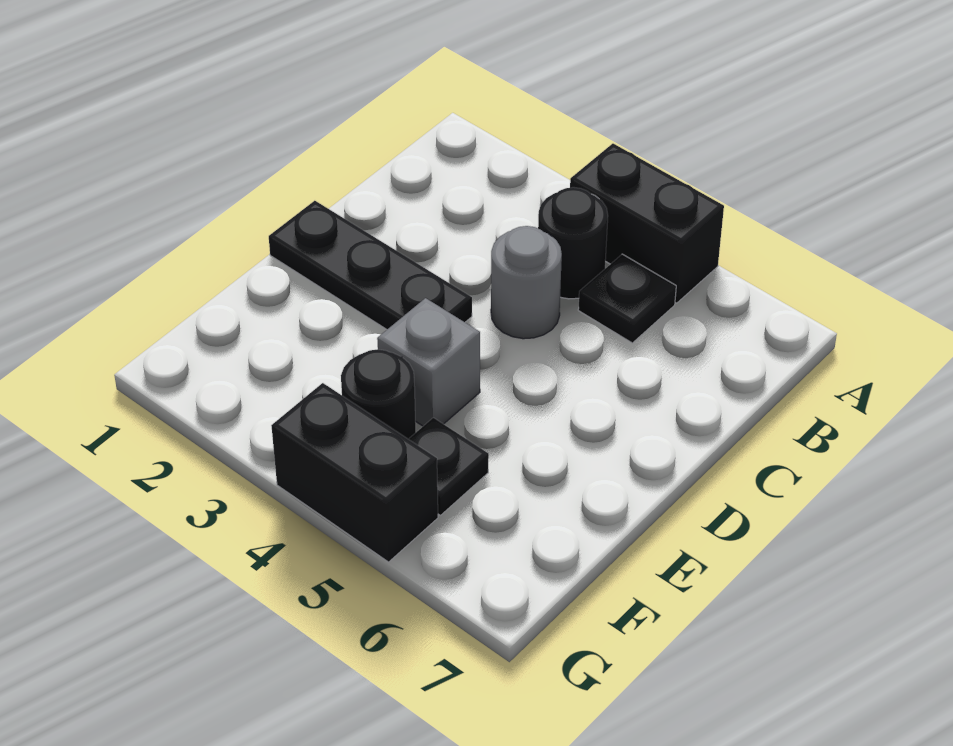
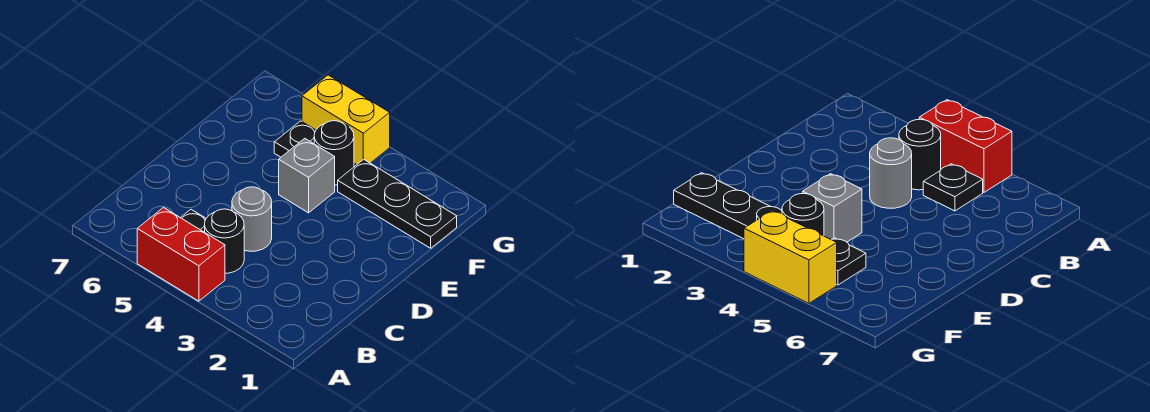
black 1x2 brick [570,144,724,303] -> red 1x2 brick [137,208,225,301]
black 1x3 plate [269,201,472,329] -> black 1x3 plate moved to [338,159,457,248]
black 1x2 brick [271,383,438,562] -> yellow 1x2 brick [302,75,390,165]

